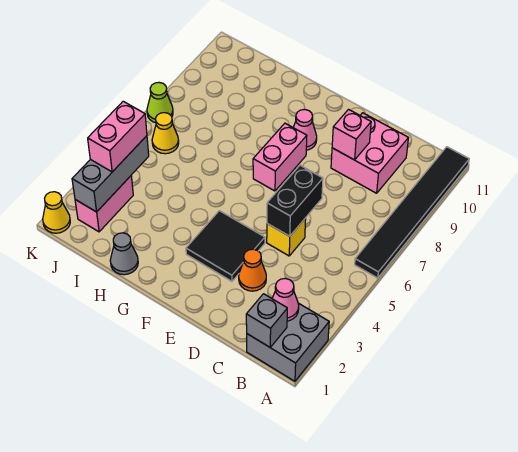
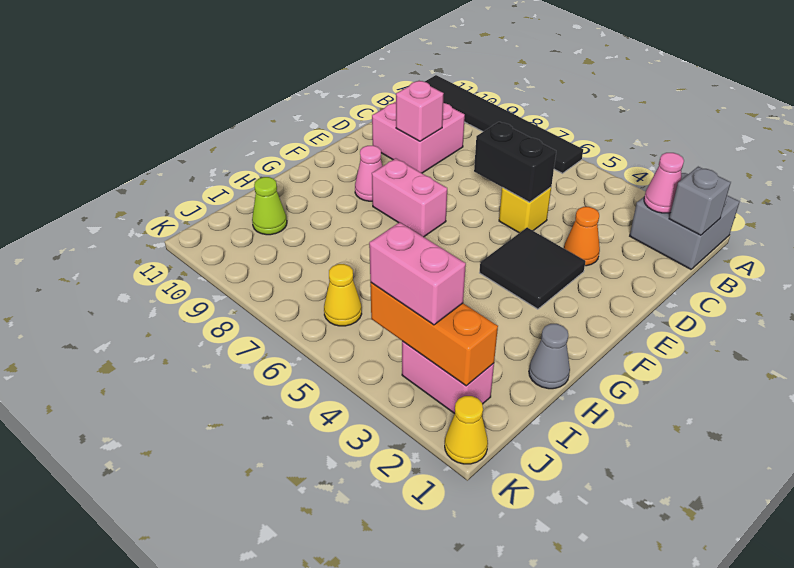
grey 1x3 brick [72,136,149,212] -> orange 1x3 brick [370,283,498,386]
lime 1x1 cone [147,82,173,123] -> lime 1x1 cone moved to [252,177,287,235]

